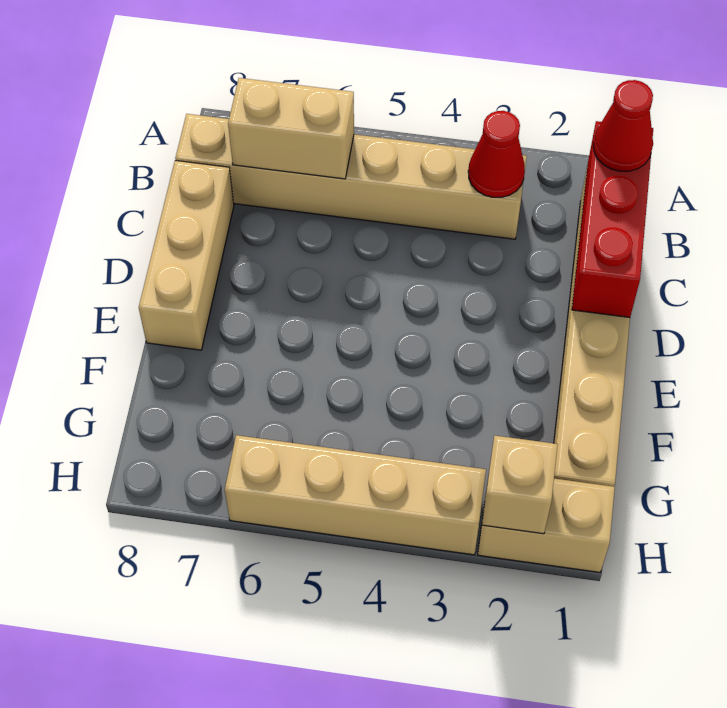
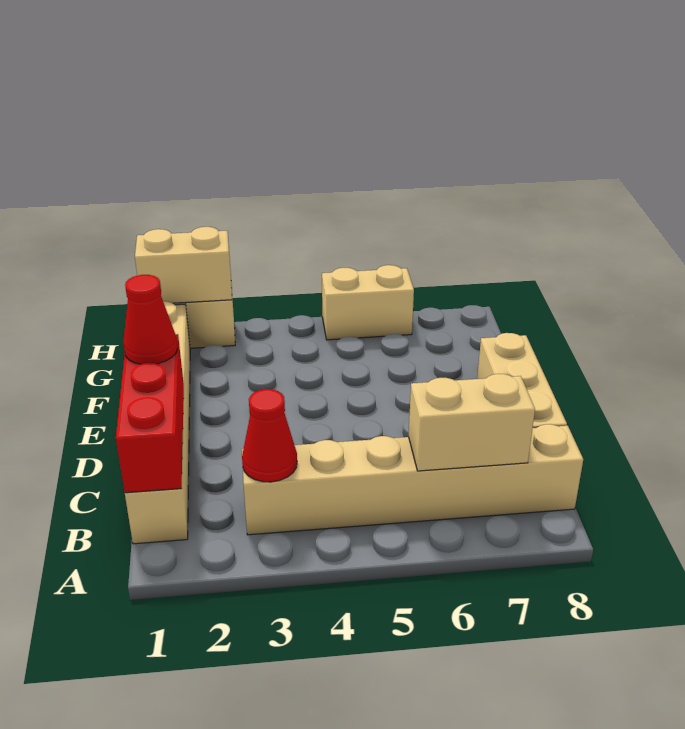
red 1x1 cone [593,80,653,171] -> red 1x1 cone moved to [123,275,178,364]
tan 1x1 brick [482,435,558,534] -> tan 1x2 brick [135,227,232,303]
tan 1x4 brick [225,435,486,555] -> tan 1x2 brick [322,265,414,340]

